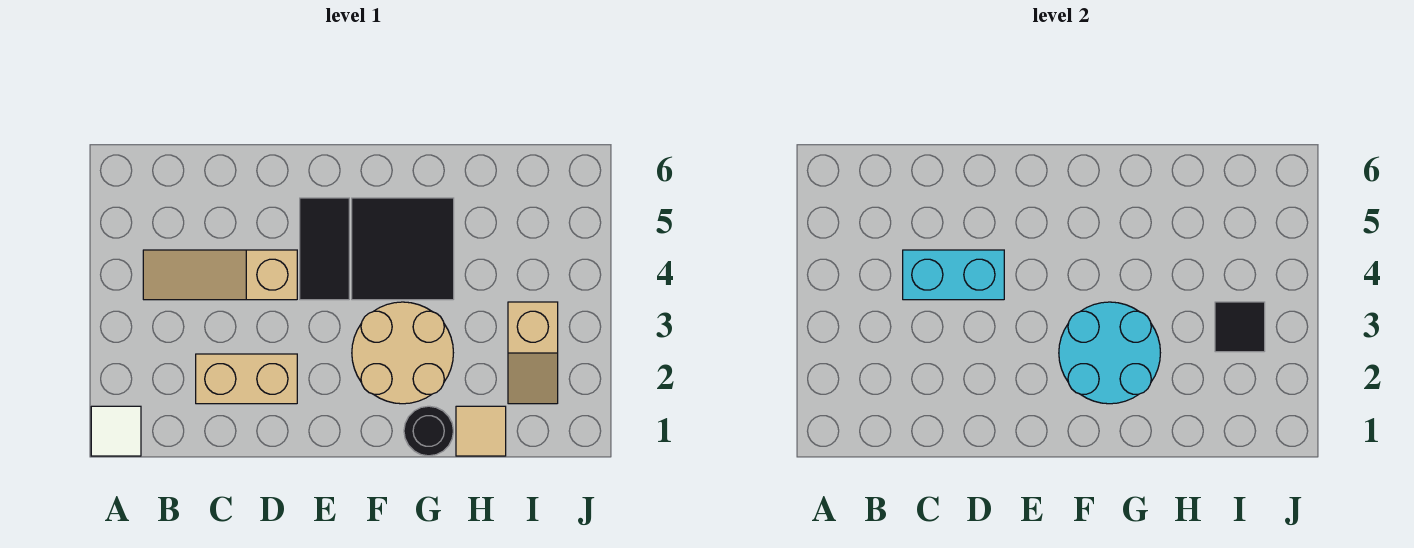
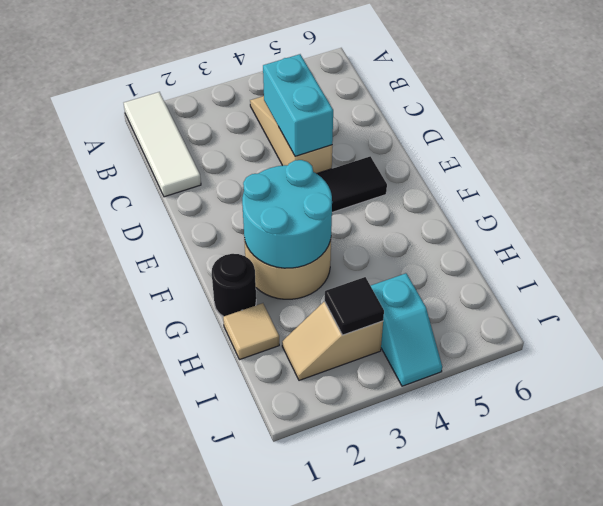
white 1x1 tile [91,406,141,456] -> white 1x3 tile [124,92,201,197]
tan 1x2 brick [196,354,297,404] -> none
black 2x2 tile [352,198,454,300] -> none
none -> cyan 1x2 slope [371,273,442,386]

